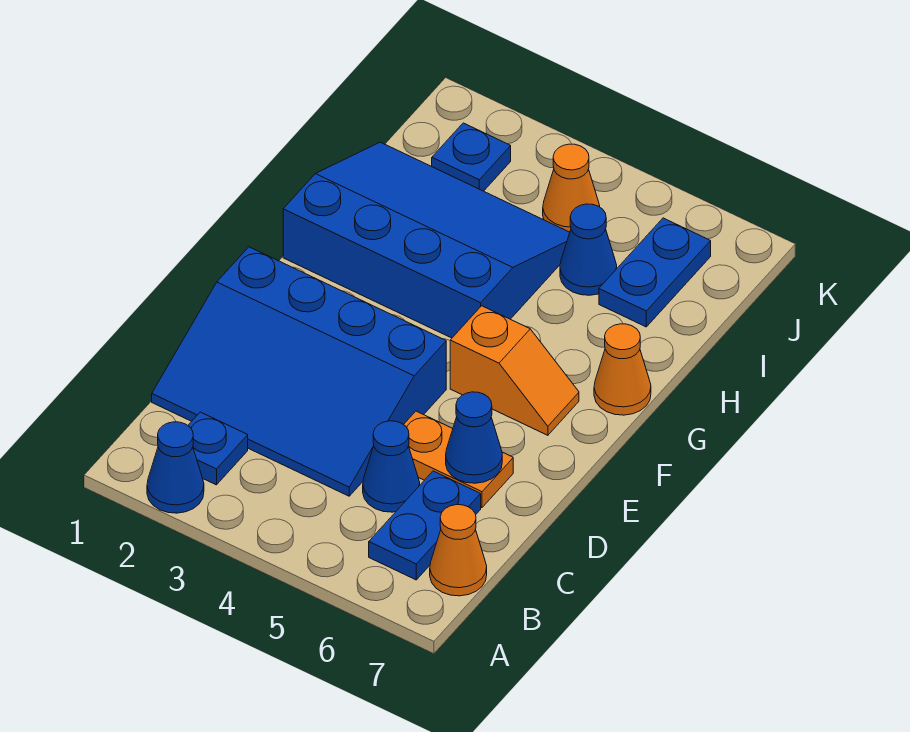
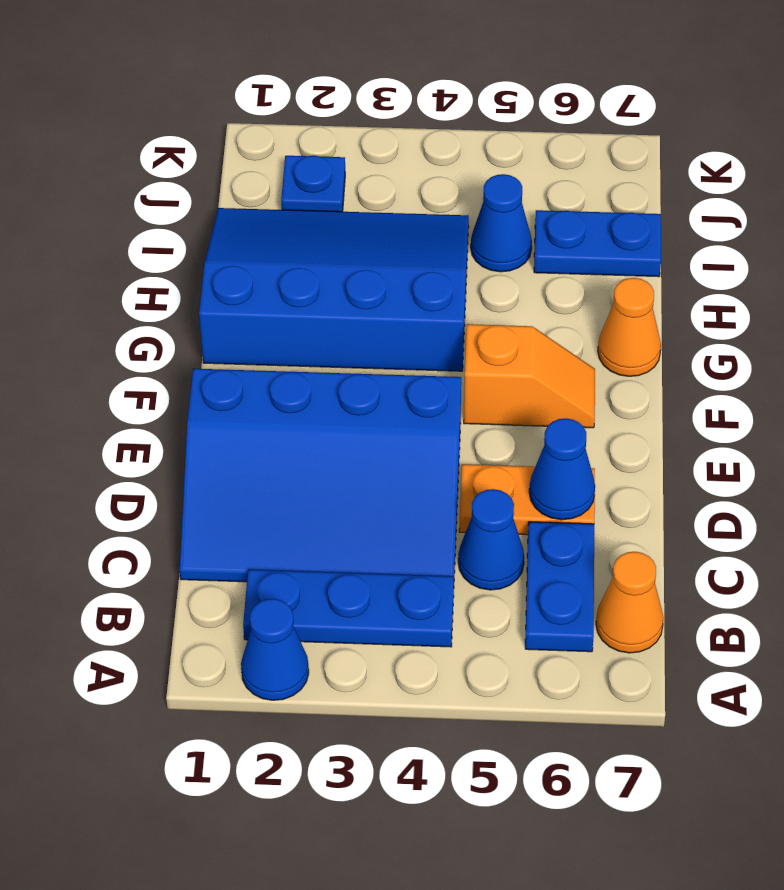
blue 1x1 plate [188,412,248,485] -> blue 1x3 plate [243,569,454,647]
blue 1x2 plate [599,218,711,327] -> blue 1x2 plate turned to [534,210,661,277]
orange 1x1 cone [543,144,600,232] -> none

